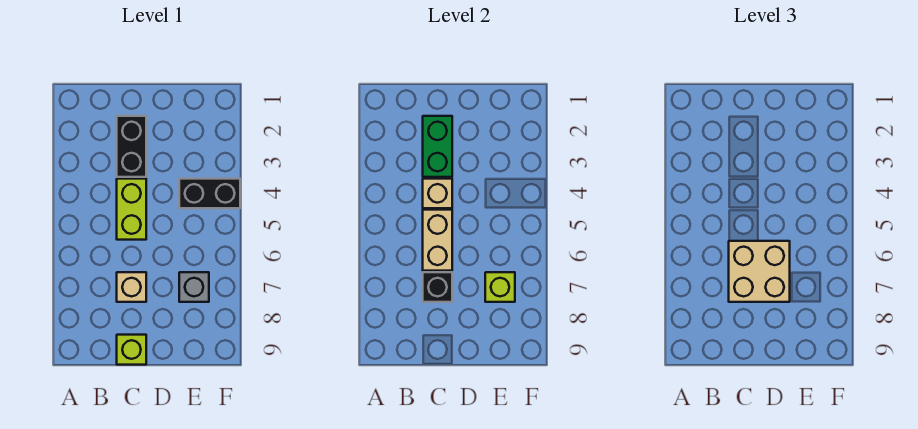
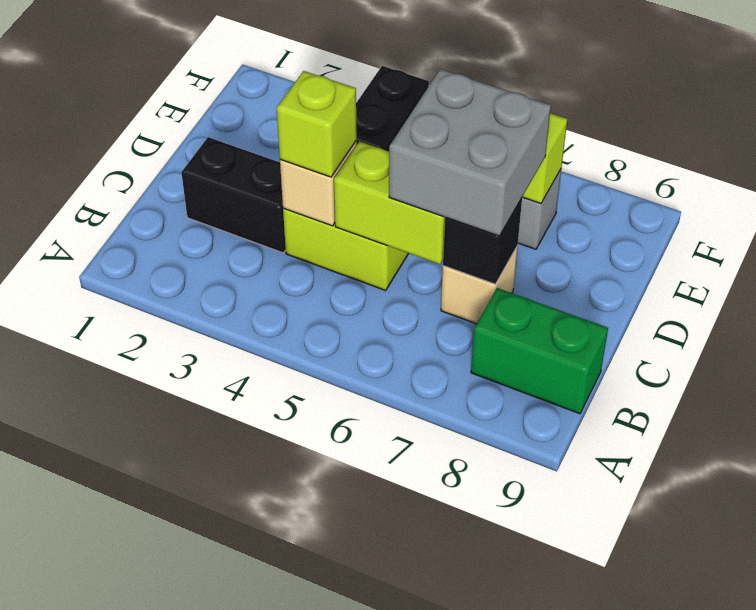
green 1x2 brick [423,116,452,177] -> green 1x2 brick moved to [471,288,608,414]
tan 1x2 brick [423,210,452,271] -> lime 1x2 brick [334,141,445,264]
tan 2x2 brick [729,241,790,302] -> grey 2x2 brick [389,69,551,236]
lime 1x1 brick [117,335,146,365] -> lime 1x1 brick moved to [277,71,357,177]

